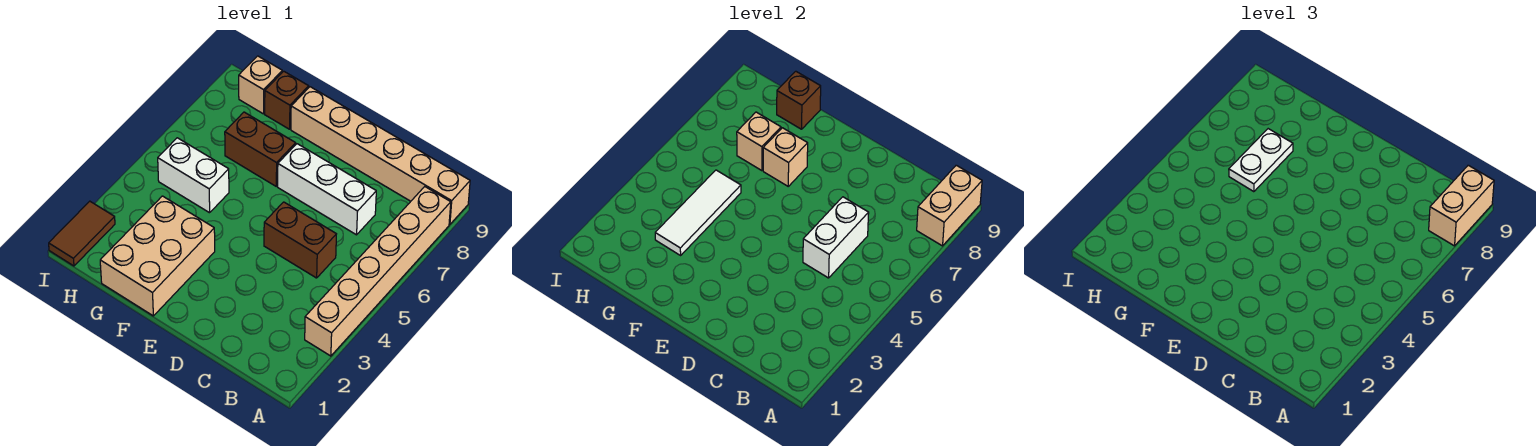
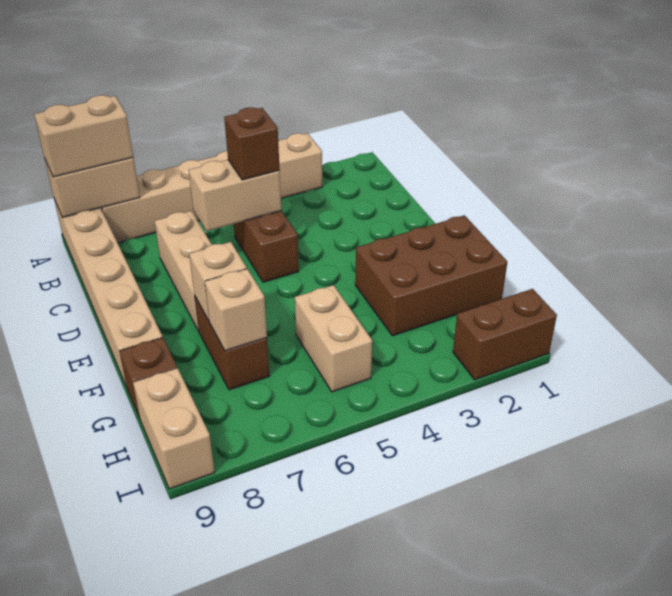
white 1x2 brick [803,197,869,278] -> tan 1x2 brick [189,160,281,231]
white 1x3 brick [278,144,376,235] -> tan 1x3 brick [155,211,212,331]
tan 2x3 brick [100,196,215,316] -> brown 2x3 brick [355,215,507,336]
white 1x3 tile [655,170,741,255] -> none
white 1x2 brick [158,138,229,213] -> tan 1x2 brick [295,285,372,392]
white 1x2 plate [1229,129,1293,192] -> none
brown 1x1 brick [777,71,821,129] -> brown 1x1 brick moved to [224,107,280,180]
tan 1x1 brick [239,56,282,114] -> tan 1x2 brick [133,368,215,489]
brown 1x2 tile [49,201,115,266] -> brown 1x2 brick [453,289,557,380]

